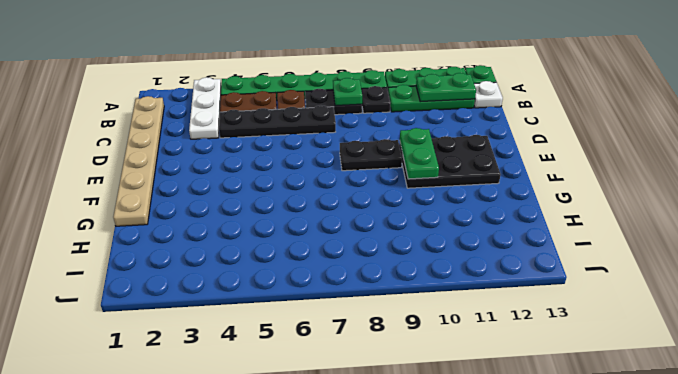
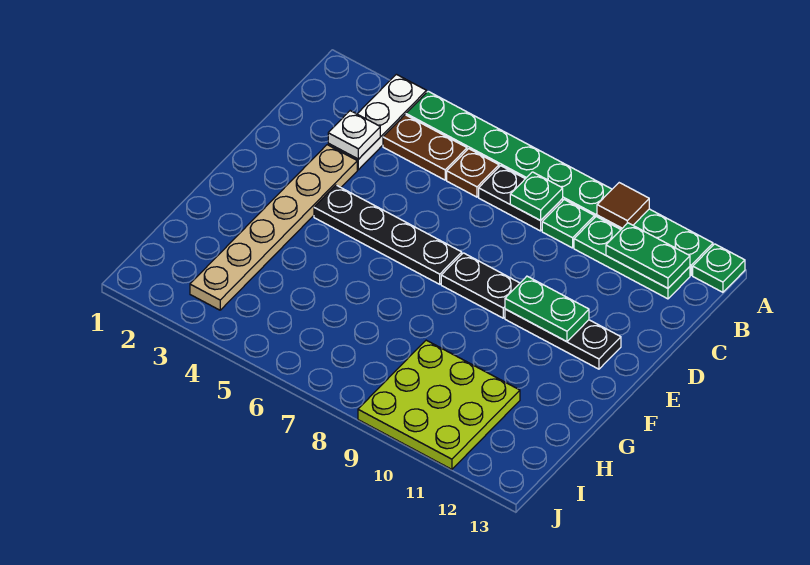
none -> brown 1x1 tile [597,183,649,228]
tan 1x6 plate [113,96,164,226] -> tan 1x6 plate moved to [190,145,357,310]
black 1x1 plate [361,86,390,113] -> green 1x1 plate [542,200,595,248]
white 1x1 plate [474,81,503,108] -> white 1x1 plate moved to [328,111,380,159]
black 1x4 plate [219,105,336,138] -> black 1x4 plate moved to [314,185,462,284]
black 2x3 plate [399,135,501,188] -> black 1x3 plate [505,309,621,369]
green 1x2 plate [400,128,439,179] -> green 1x2 plate turned to [505,276,589,342]
none -> lime 3x3 plate [358,340,520,469]

